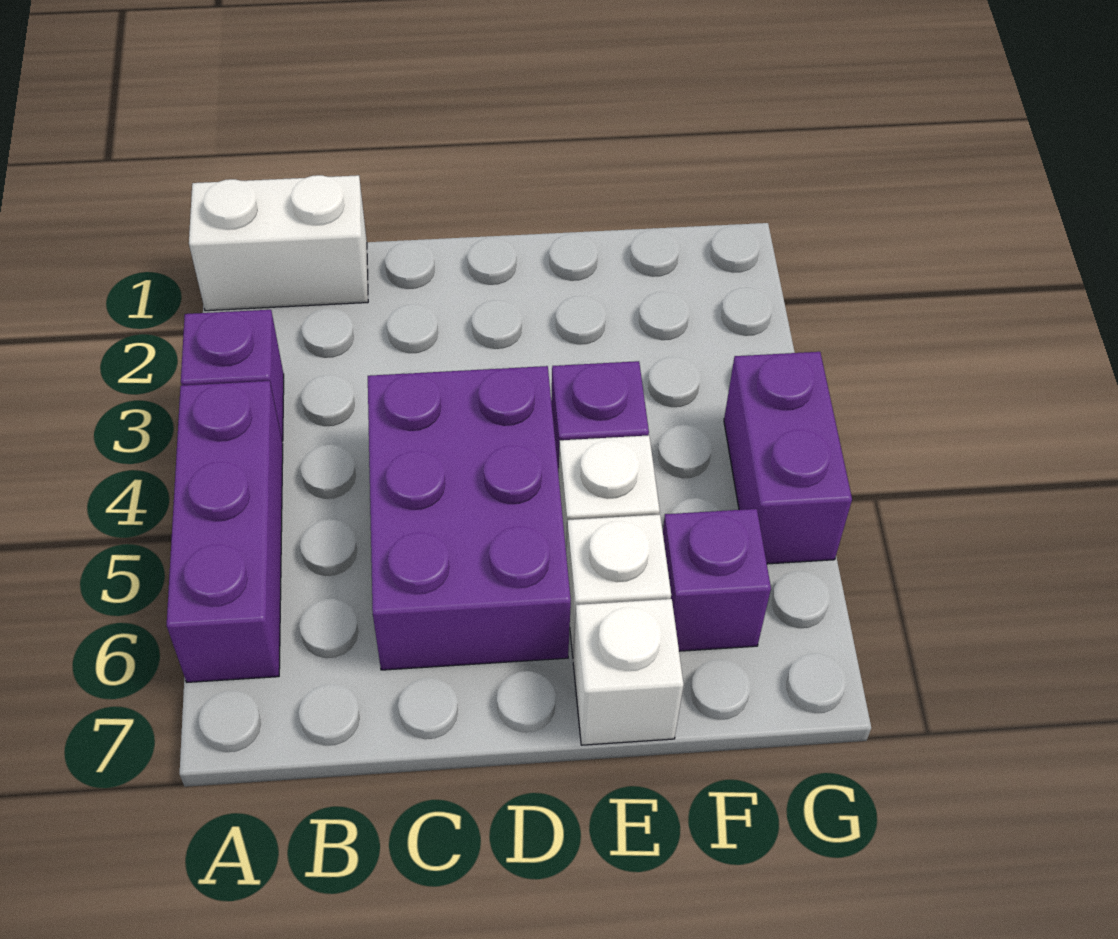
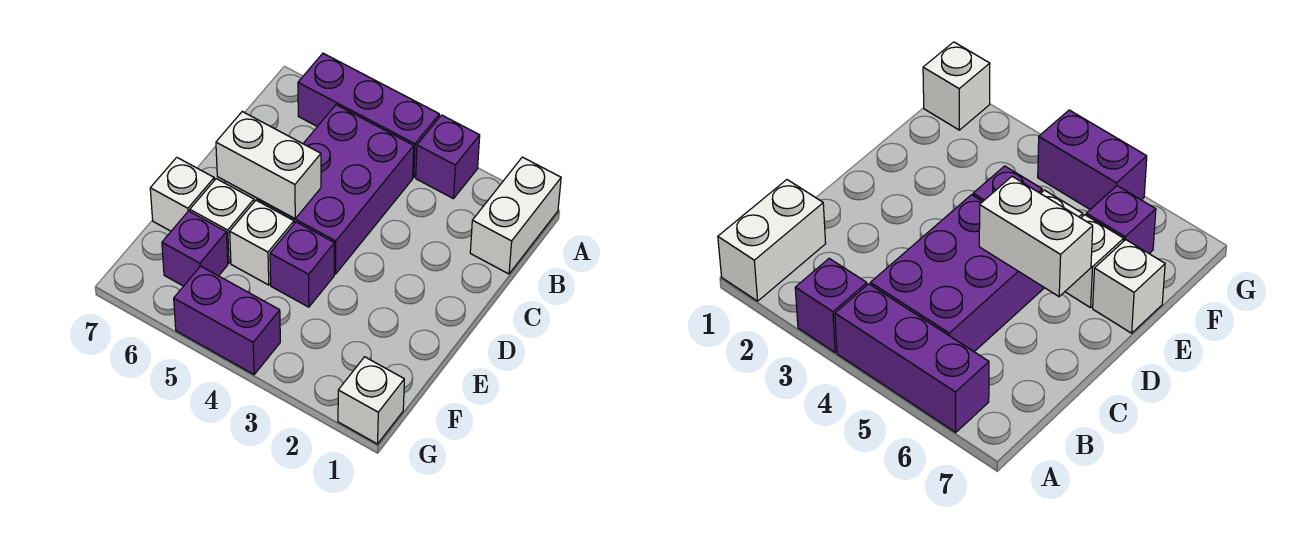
purple 2x3 brick [368,366,571,670] -> purple 2x3 brick turned to [257,105,414,274]
none -> white 1x2 brick [216,112,321,219]
none -> white 1x1 brick [338,357,404,444]

